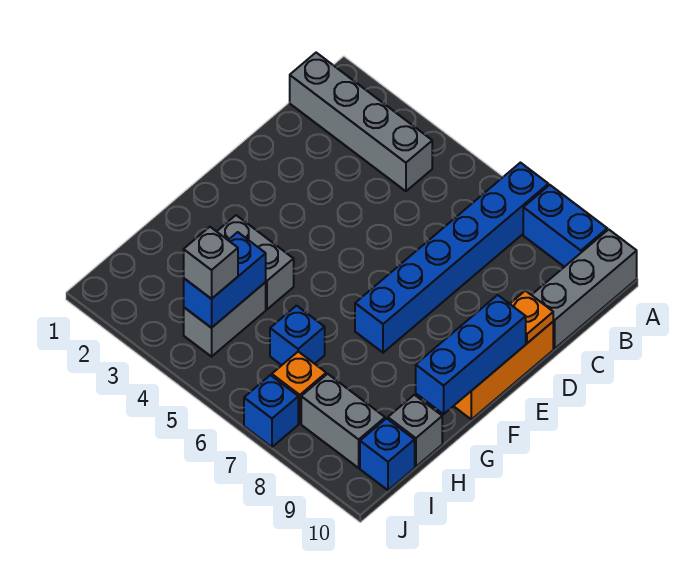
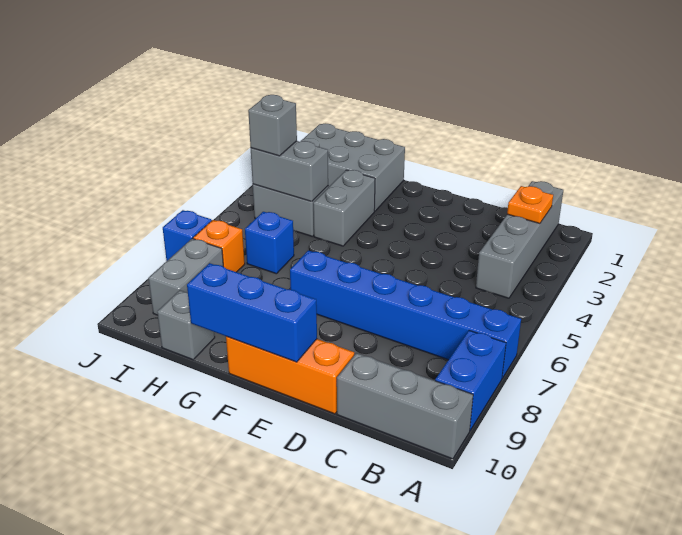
orange 1x1 plate [510,291,553,343] -> orange 1x1 plate moved to [507,186,553,224]
none -> grey 2x3 brick [300,124,405,211]
blue 1x2 brick [184,232,266,328] -> grey 1x2 brick [251,141,328,202]
blue 1x1 brick [360,418,415,490] -> none

